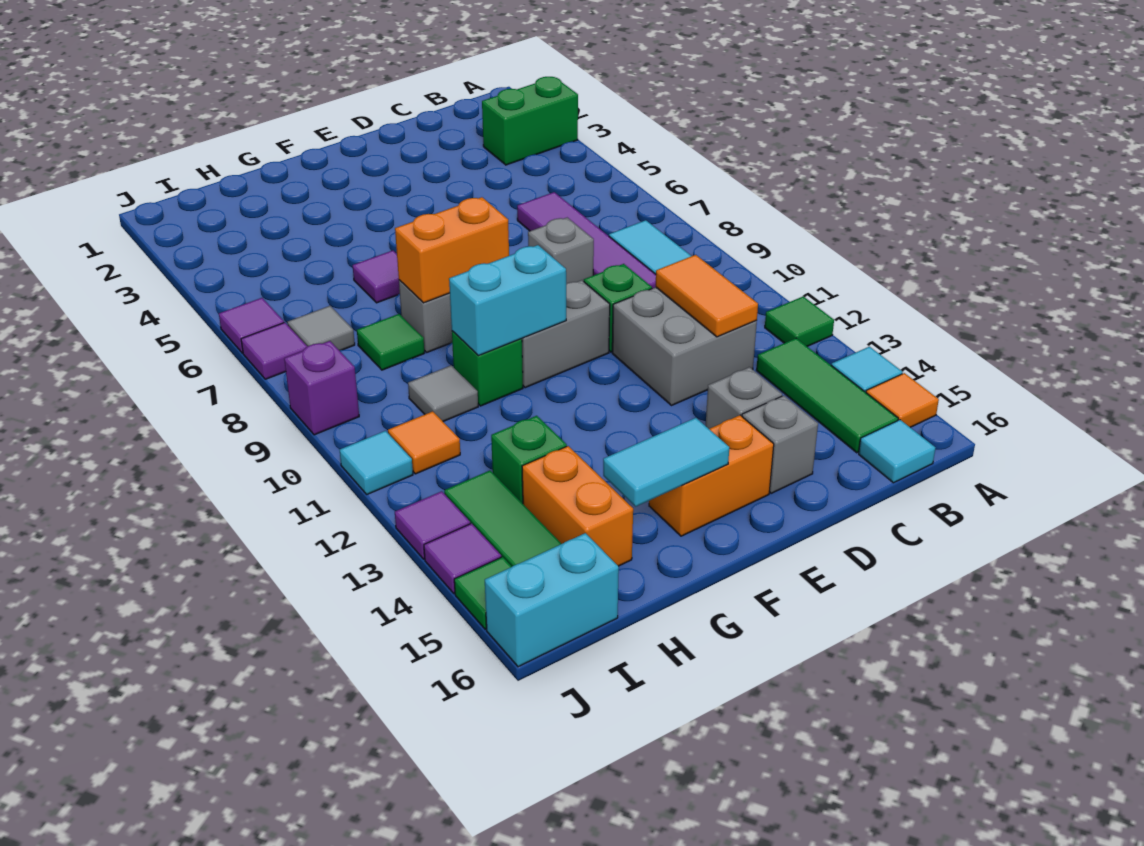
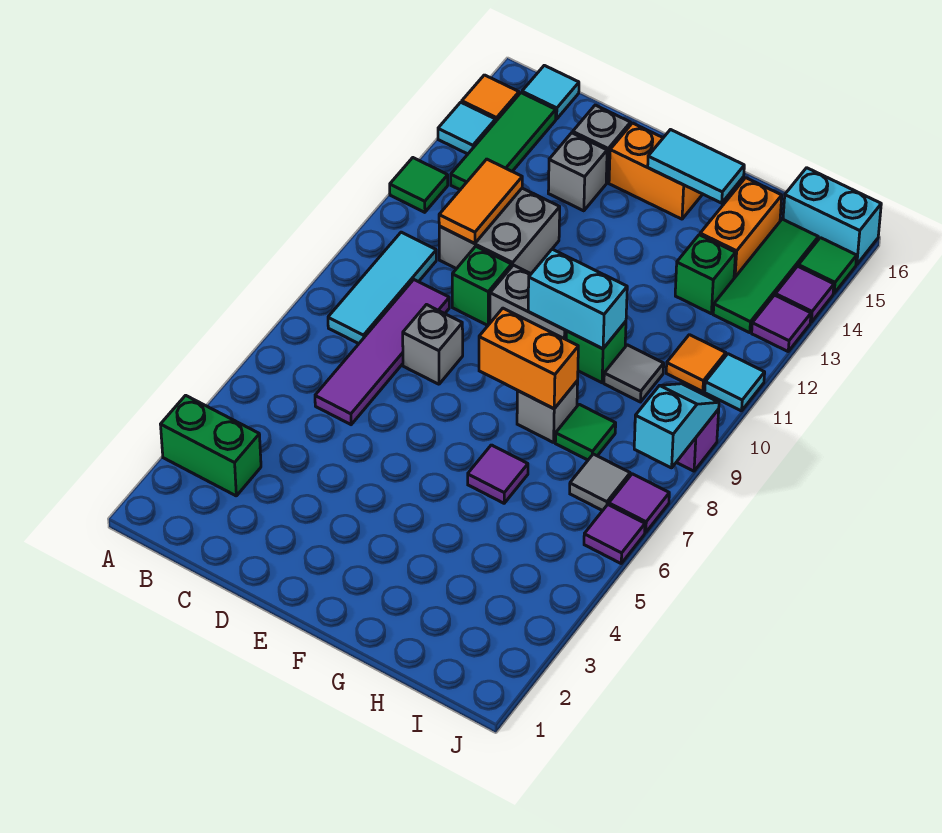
none -> cyan 1x2 slope [634,384,719,468]

